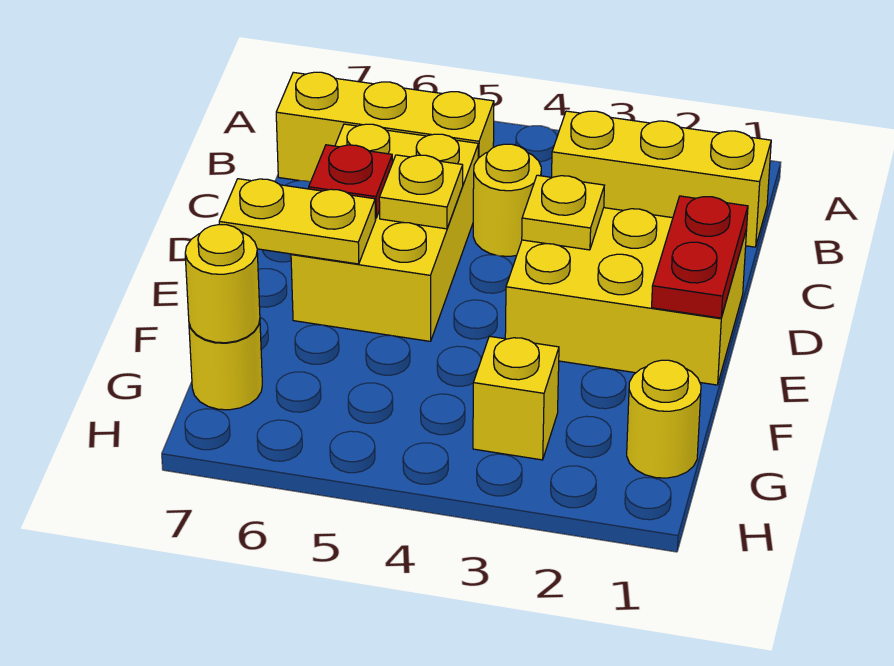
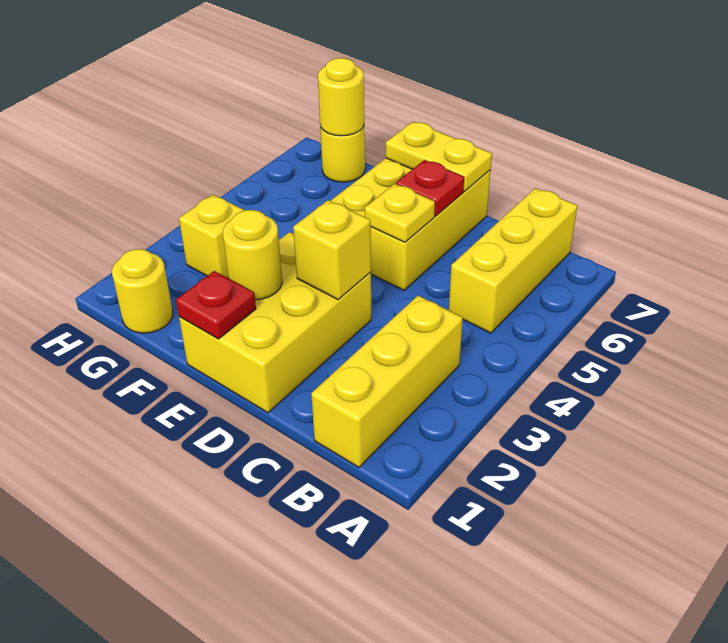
yellow 1x1 round brick [473,144,541,256] -> yellow 1x1 round brick moved to [223,210,282,300]
yellow 2x3 brick [291,124,478,341] -> yellow 2x3 brick turned to [331,158,491,290]
red 1x2 plate [652,196,748,318] -> red 1x1 plate [176,271,256,339]
yellow 1x1 plate [522,175,604,250] -> yellow 1x1 brick [293,200,371,300]
yellow 1x2 plate [219,179,376,264] -> yellow 1x2 plate turned to [386,122,492,191]

